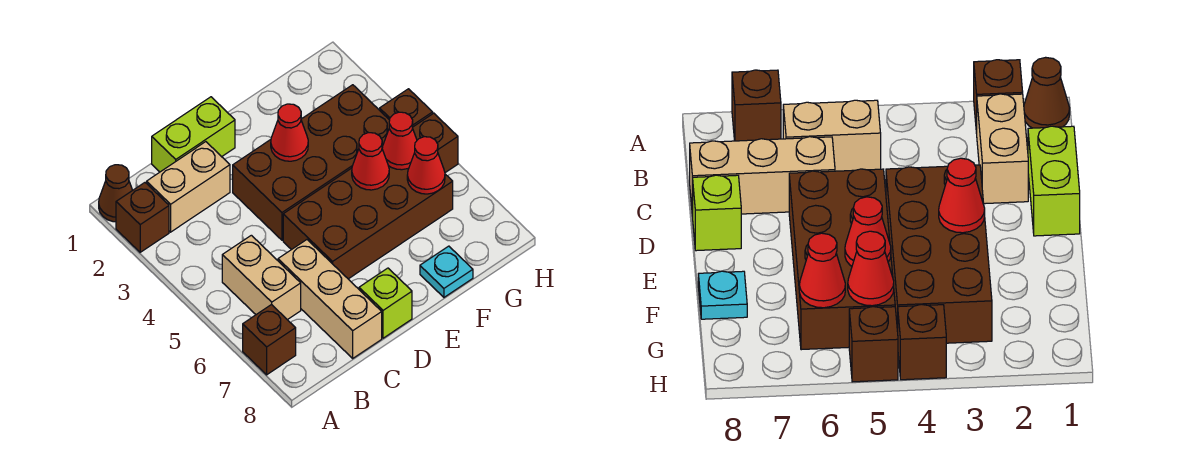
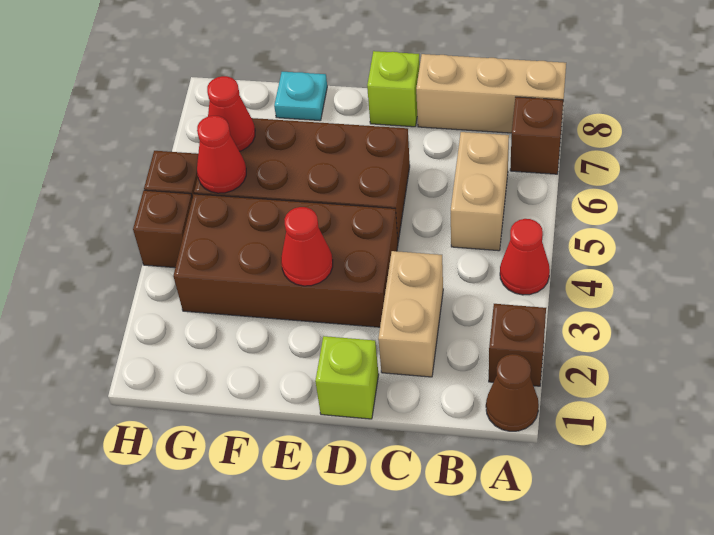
tan 1x2 brick [147,142,230,232] -> tan 1x2 brick turned to [378,251,443,377]
lime 1x2 brick [152,97,235,172] -> lime 1x1 brick [315,336,379,419]
tan 1x3 brick [278,240,382,358] -> tan 1x3 brick turned to [416,54,566,133]
red 1x1 cone [352,133,389,190] -> red 1x1 cone moved to [500,219,550,295]

